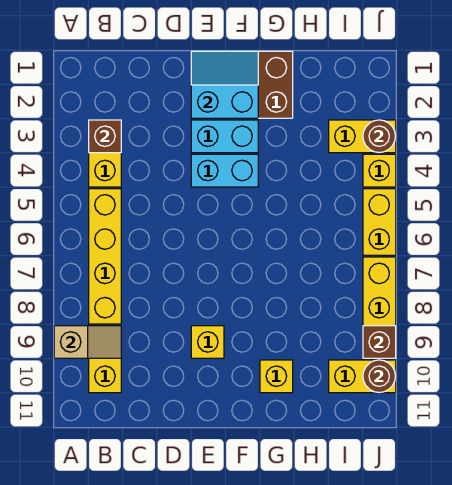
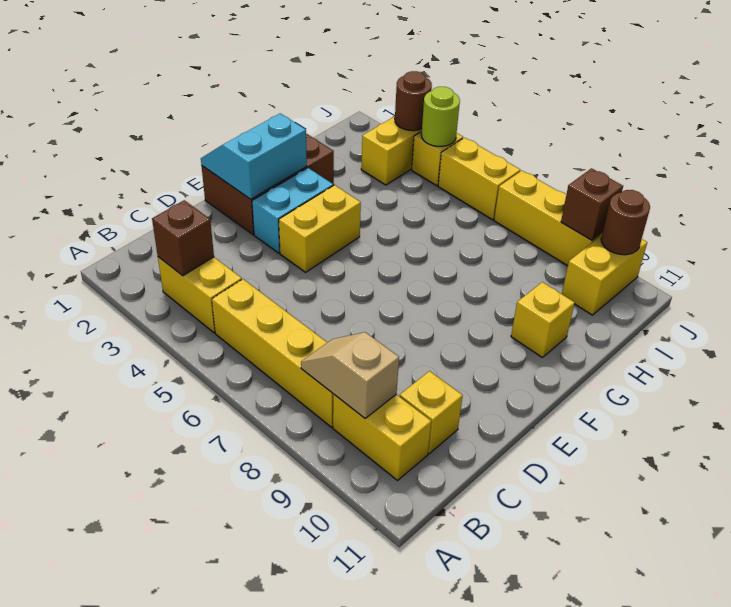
tan 1x2 slope [54,326,121,358] -> tan 1x2 slope turned to [301,332,399,418]
cyan 1x2 brick [191,154,258,187] -> yellow 1x2 brick [279,185,361,272]
yellow 1x1 brick [191,326,224,358] -> yellow 1x1 brick moved to [400,371,463,454]
none -> lime 1x1 round brick [421,87,460,147]

